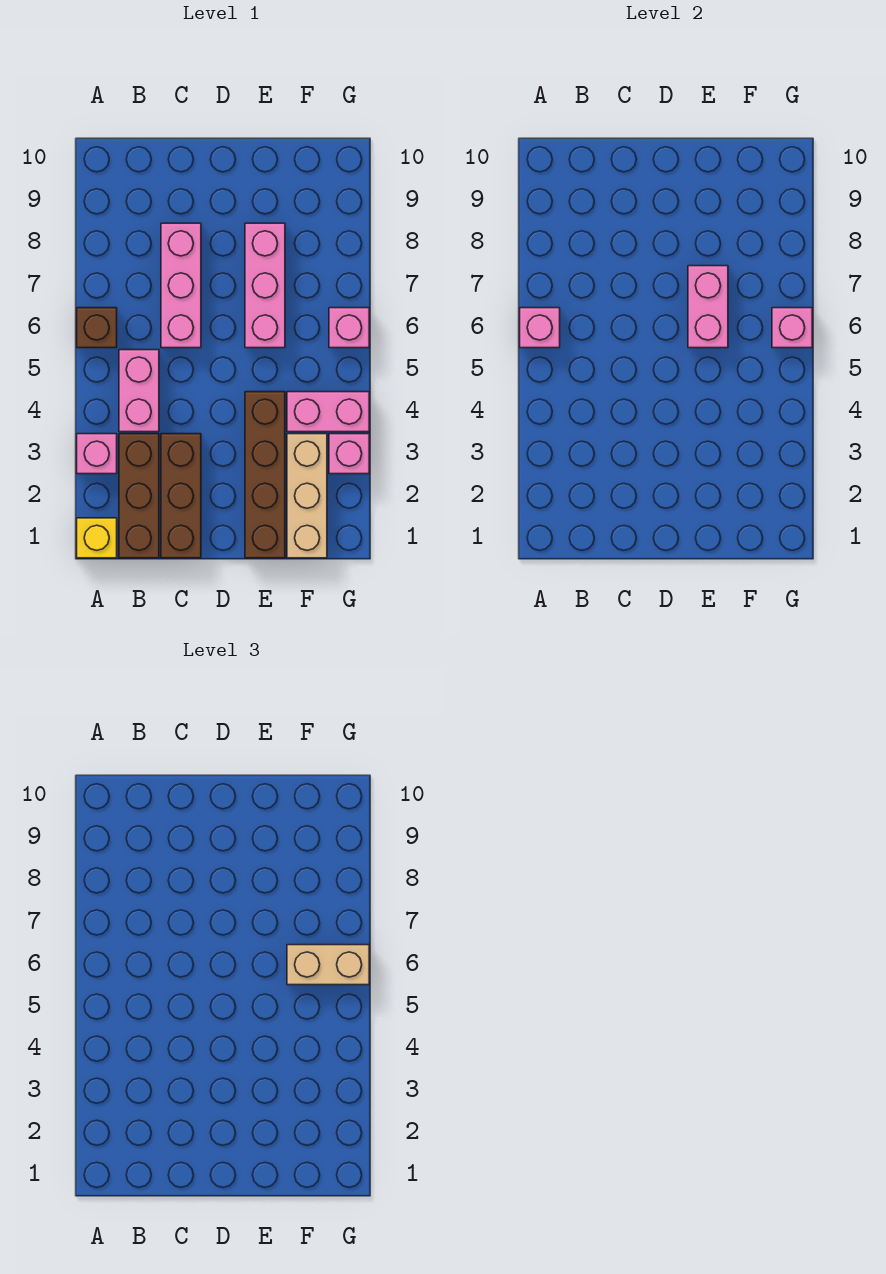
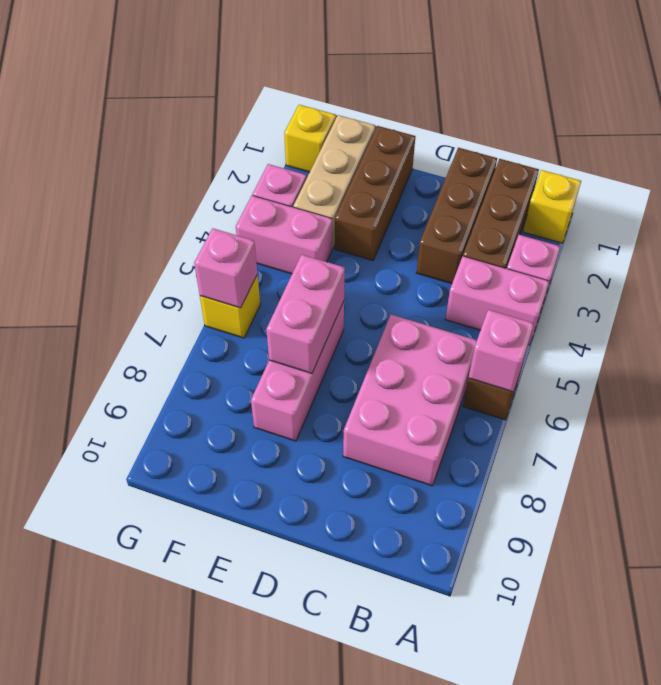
pink 1x2 brick [119,350,159,432] -> pink 1x2 brick turned to [445,256,549,345]
pink 1x3 brick [161,223,201,348] -> pink 2x3 brick [343,315,477,486]
brown 1x4 brick [245,392,285,558] -> brown 1x3 brick [335,126,415,260]
tan 1x2 brick [287,945,369,985] -> none
none -> yellow 1x1 brick [284,105,336,172]
pink 1x1 brick [329,308,369,348] -> yellow 1x1 brick [200,275,260,338]

